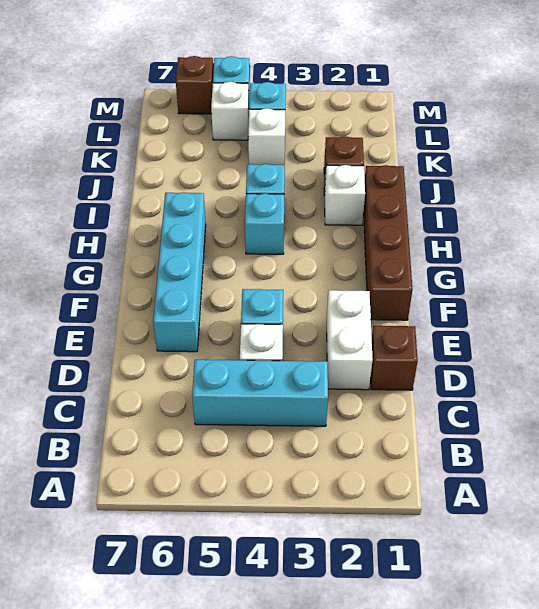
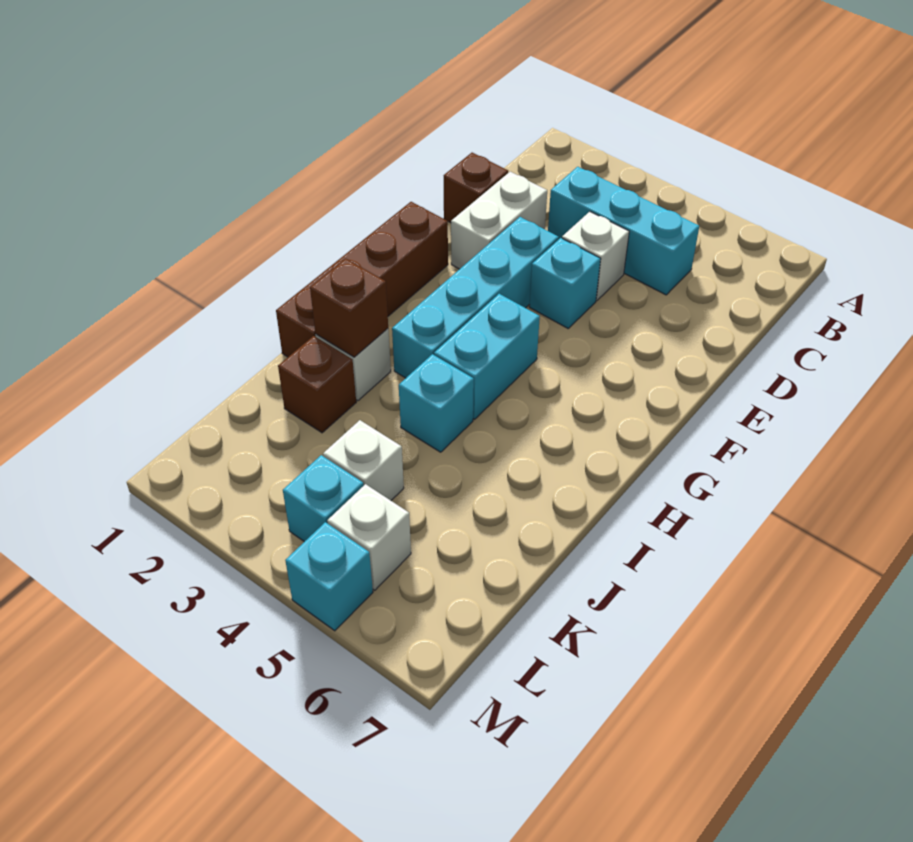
cyan 1x4 brick [153,192,206,352] -> cyan 1x4 brick moved to [392,217,559,378]
cyan 1x1 brick [245,193,284,254] -> cyan 1x2 brick [434,294,540,419]
brown 1x1 brick [176,56,213,114] -> brown 1x1 brick moved to [310,259,388,357]

